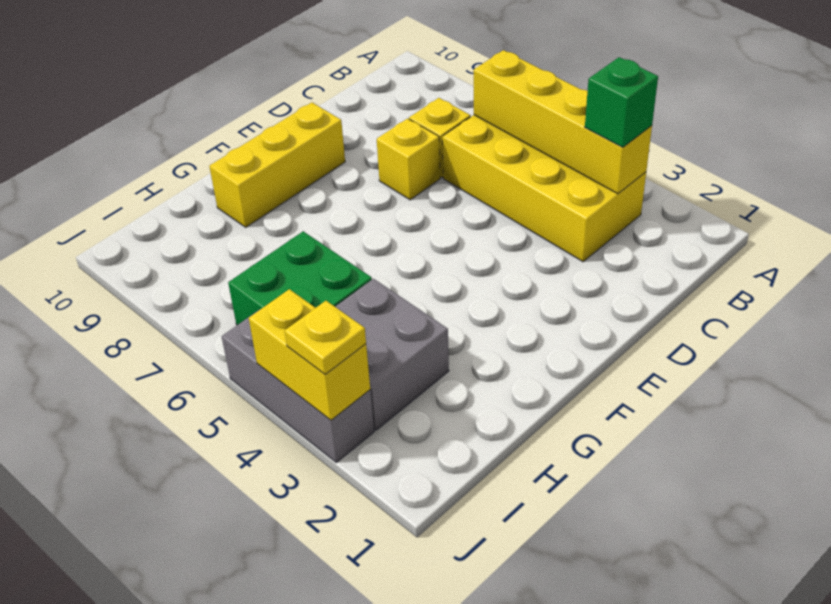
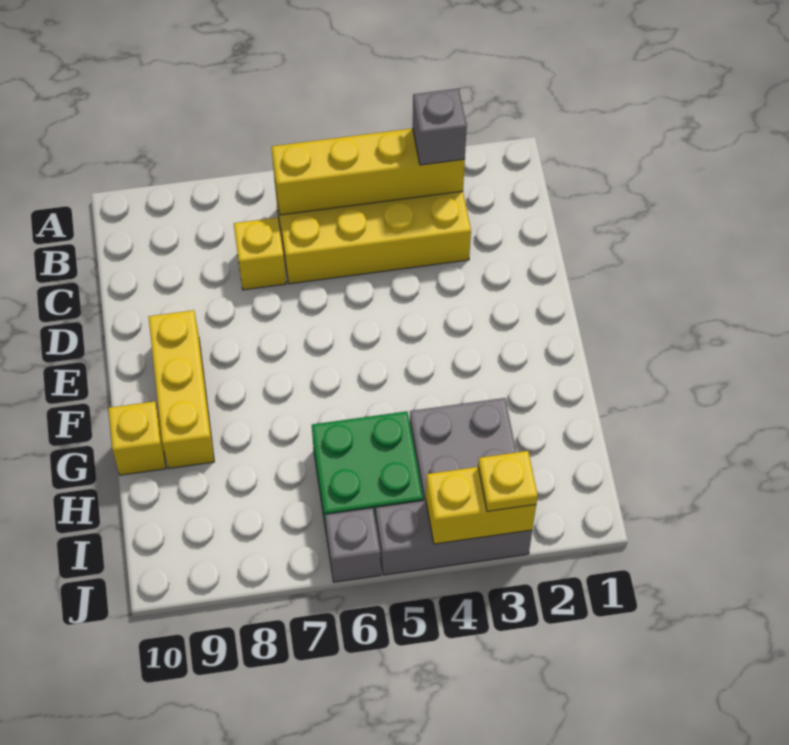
green 1x1 brick [585,57,658,147] -> grey 1x1 brick [413,88,467,165]
yellow 1x1 brick [377,119,440,200] -> yellow 1x1 brick moved to [108,401,166,475]
none -> grey 1x1 brick [325,508,381,582]

